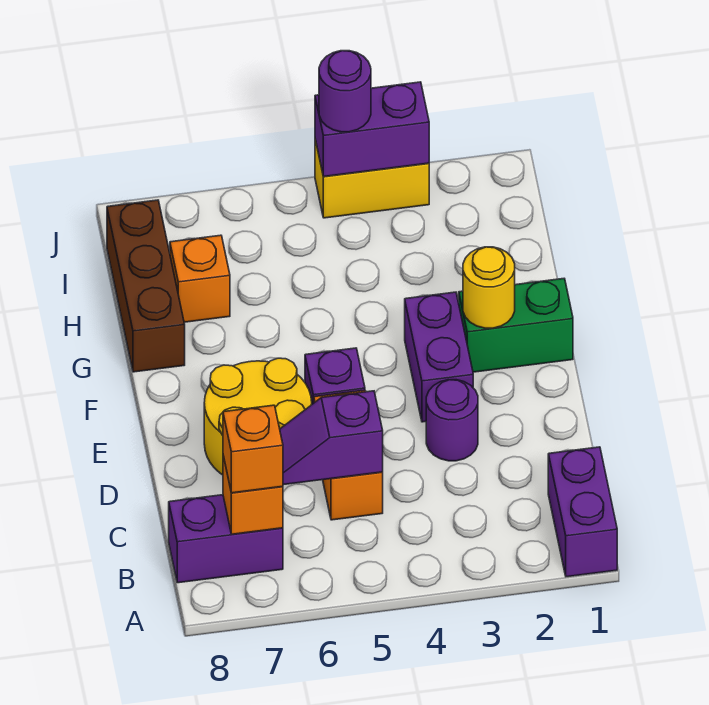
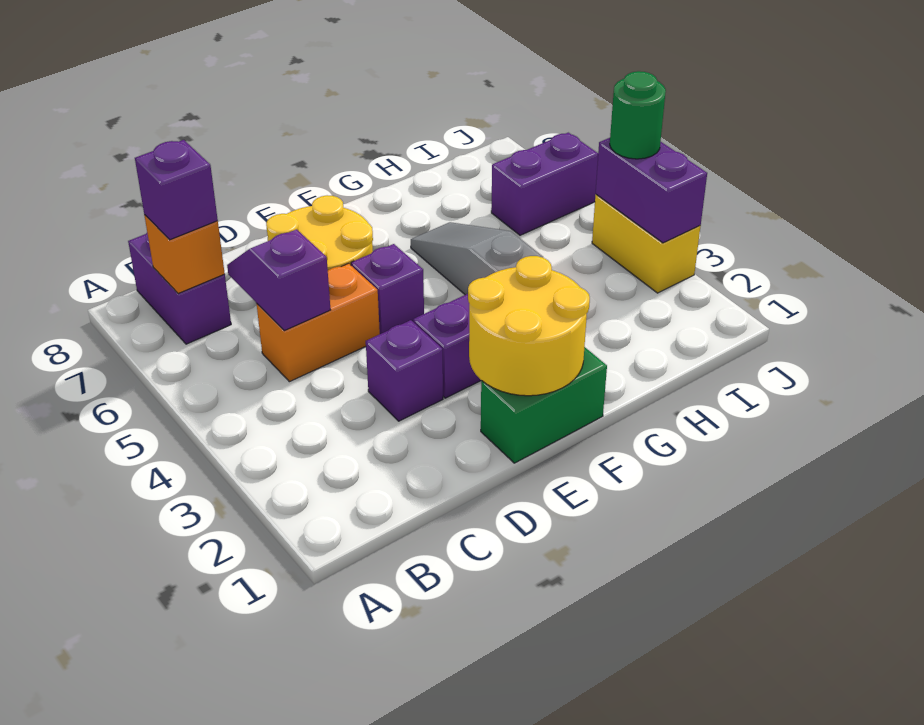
purple 1x2 brick [548,447,617,577] -> purple 1x2 brick moved to [491,133,598,235]
orange 1x1 brick [223,405,283,493] -> purple 1x1 brick [135,140,218,240]
purple 1x1 round brick [426,380,478,461] -> purple 1x1 brick [366,320,443,421]
green 1x2 brick [459,279,573,372] -> green 1x2 brick turned to [481,347,607,463]
yellow 1x1 round brick [463,247,515,328] -> yellow 2x2 round brick [468,256,590,396]
none -> grey 1x3 slope [411,222,543,295]
brown 1x3 brick [107,200,185,372] -> none
orange 1x1 brick [170,235,230,322] -> none
purple 1x1 round brick [319,51,371,132] -> green 1x1 round brick [610,71,666,159]

